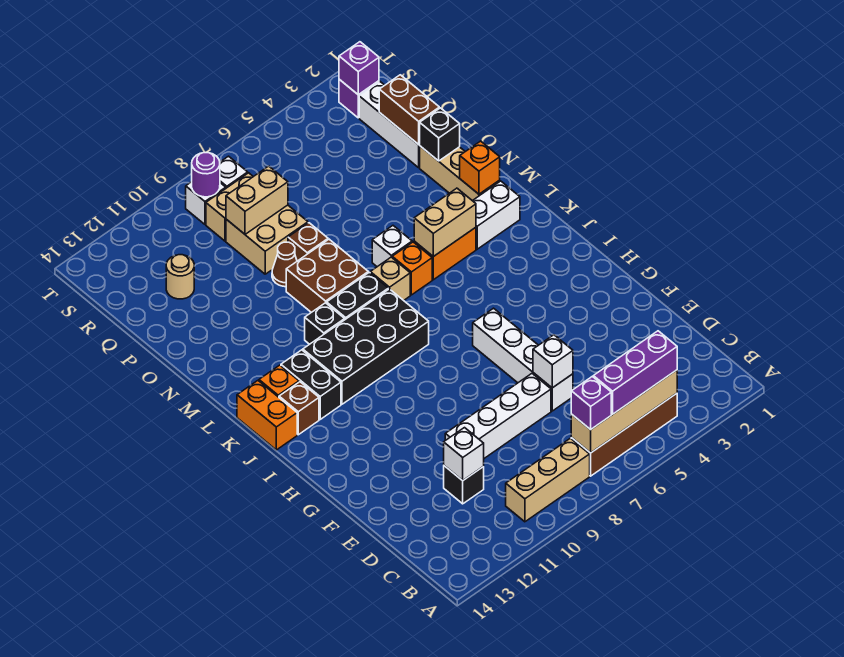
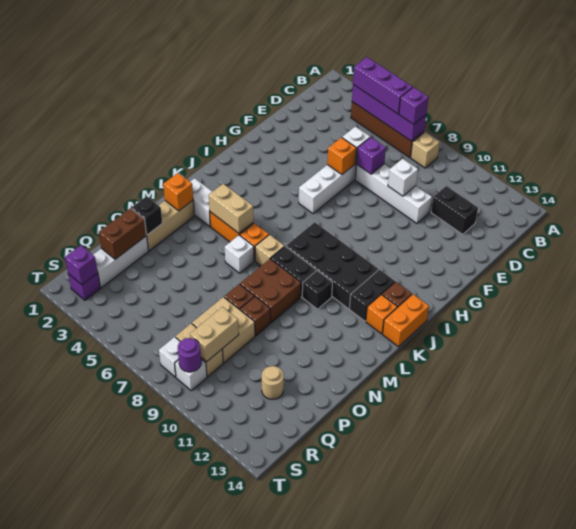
tan 1x4 brick [571,370,677,453] -> purple 1x4 brick [352,85,426,141]
tan 1x3 brick [506,438,590,522] -> tan 1x1 brick [411,132,440,168]
black 1x1 brick [444,466,484,504] -> black 1x2 brick [431,186,478,234]
white 1x1 brick [444,428,484,481] -> white 1x1 brick moved to [388,159,418,196]
none -> purple 1x1 brick [357,137,386,174]
none -> orange 1x1 brick [327,138,356,175]
brown 1x1 cone [272,242,297,287] -> brown 1x1 brick [240,297,270,336]
tan 1x2 brick [226,166,288,234] -> tan 1x2 brick turned to [190,307,239,362]

